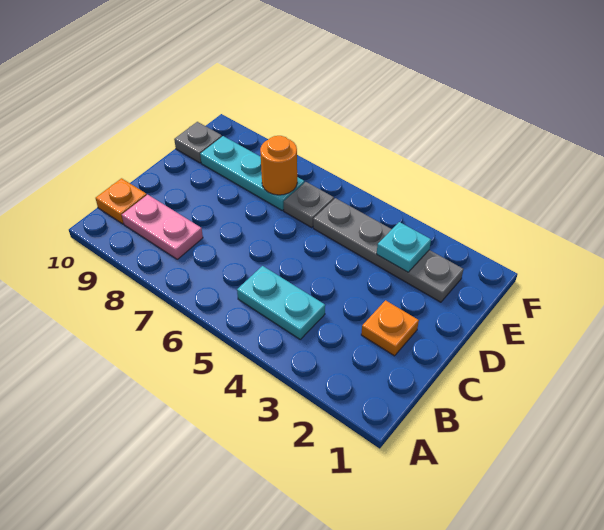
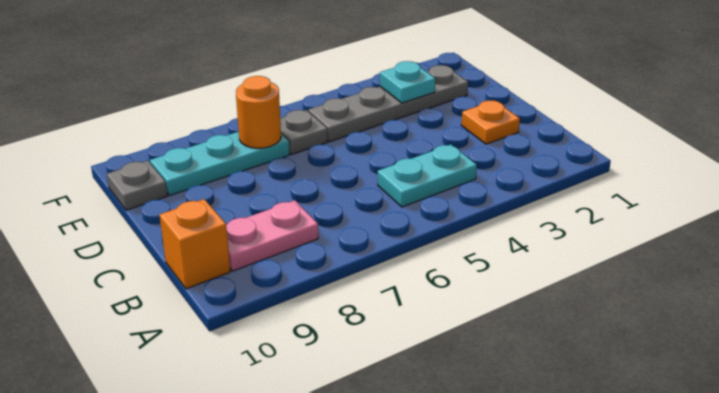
orange 1x1 plate [96,178,147,224] -> orange 1x1 brick [160,199,230,289]

